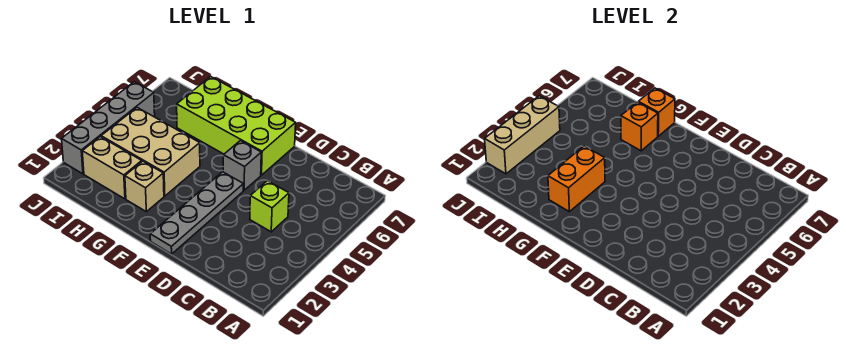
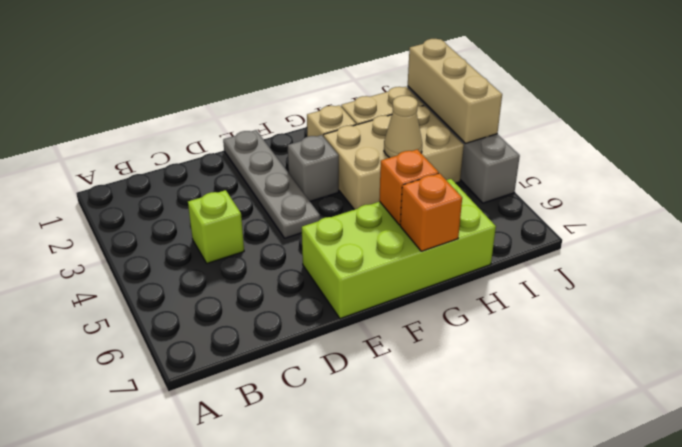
grey 1x1 brick [223,141,261,190] -> grey 1x1 brick moved to [288,135,339,201]
orange 1x2 brick [548,146,605,212] -> none
none -> tan 1x1 cone [384,96,422,158]

